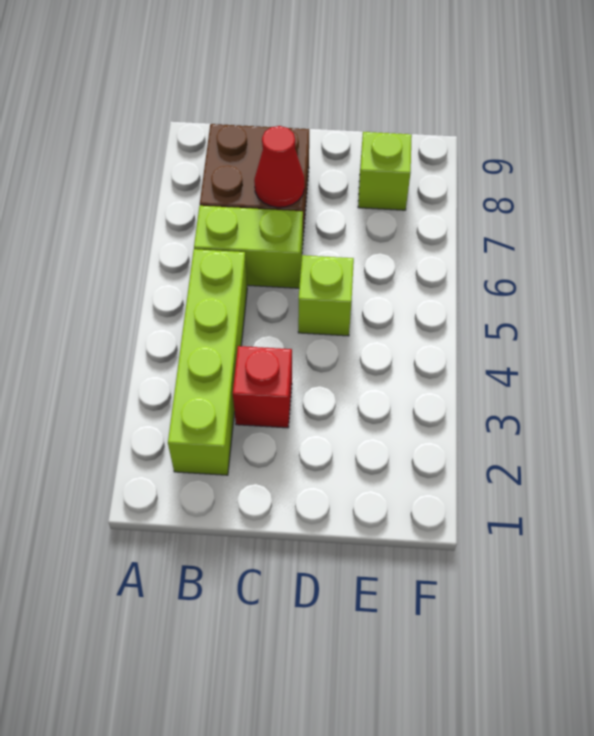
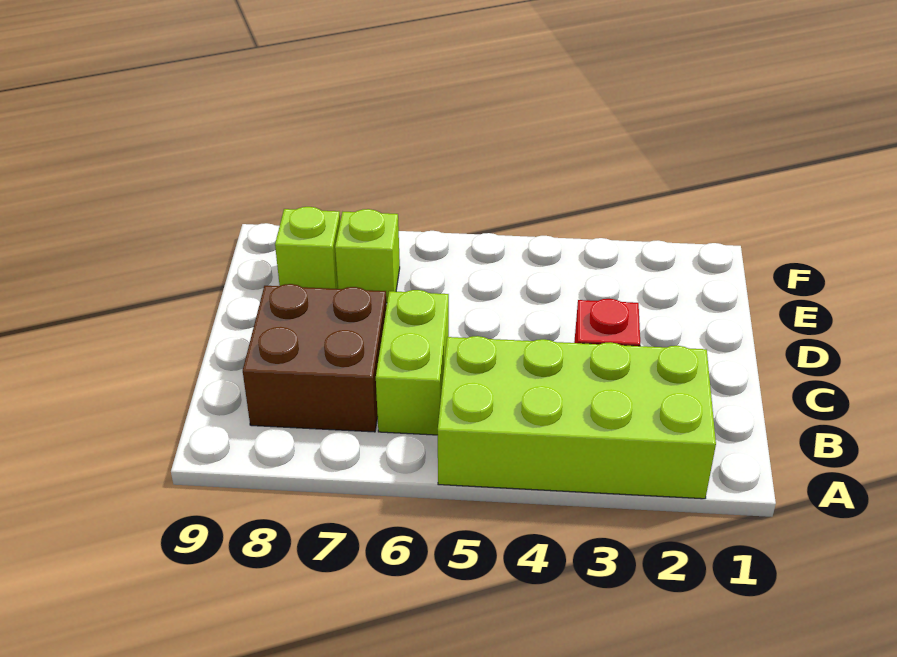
lime 1x4 brick [168,249,247,475] -> lime 2x4 brick [438,336,716,499]
red 1x1 cone [254,126,305,207] -> none
lime 1x1 brick [298,255,354,336] -> lime 1x1 brick moved to [335,209,400,303]

